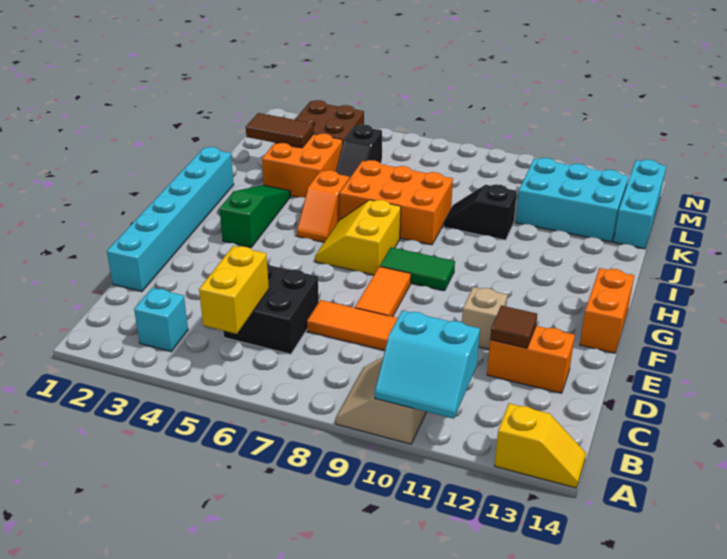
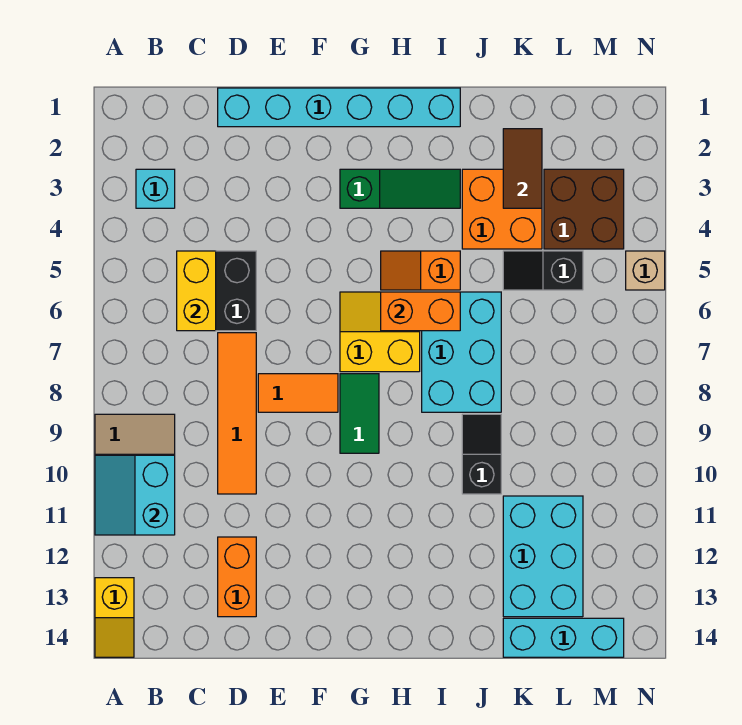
yellow 1x2 brick [199,246,269,334] -> yellow 1x2 brick turned to [177,251,216,331]
brown 1x1 tile [490,306,537,348] -> none
tan 1x1 brick [462,287,508,349] -> tan 1x1 brick moved to [626,251,665,290]
orange 1x2 brick [580,268,634,353] -> orange 1x2 brick moved to [381,292,460,331]
orange 2x3 brick [340,160,453,245] -> cyan 2x3 brick [422,292,501,412]

